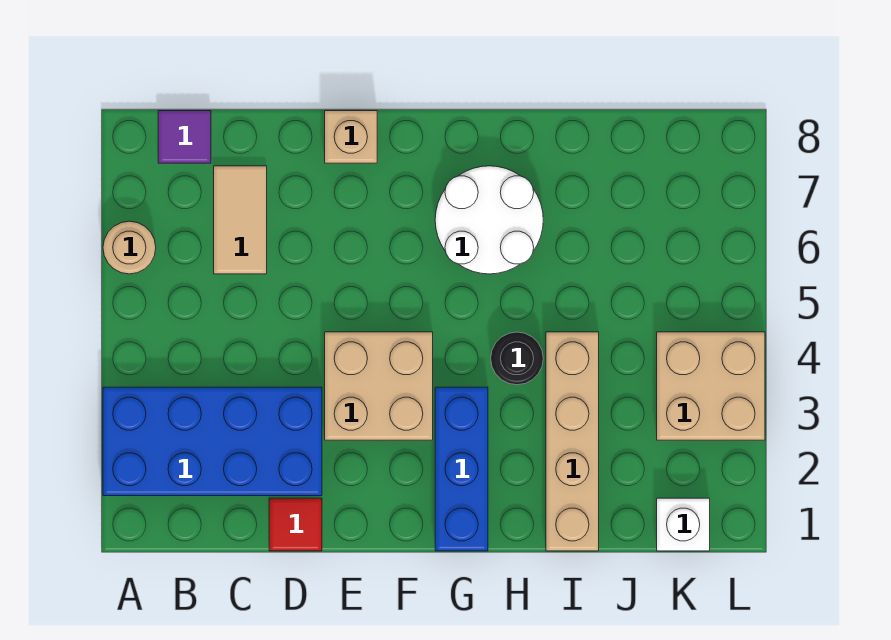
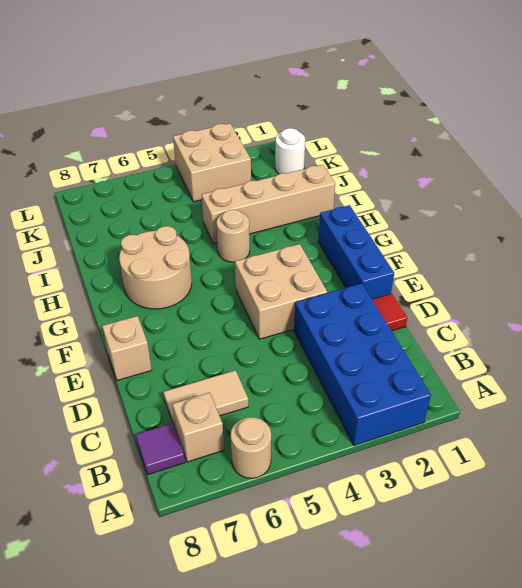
none -> tan 1x1 brick [172,393,224,462]
blue 1x3 brick [435,387,488,551] -> blue 1x3 brick turned to [318,205,394,299]
white 2x2 round brick [435,166,543,274] -> tan 2x2 round brick [119,226,192,309]
black 1x1 round brick [491,332,543,385] -> tan 1x1 round brick [216,210,250,262]
white 1x1 brick [657,498,710,551] -> white 1x1 round brick [275,128,305,174]

